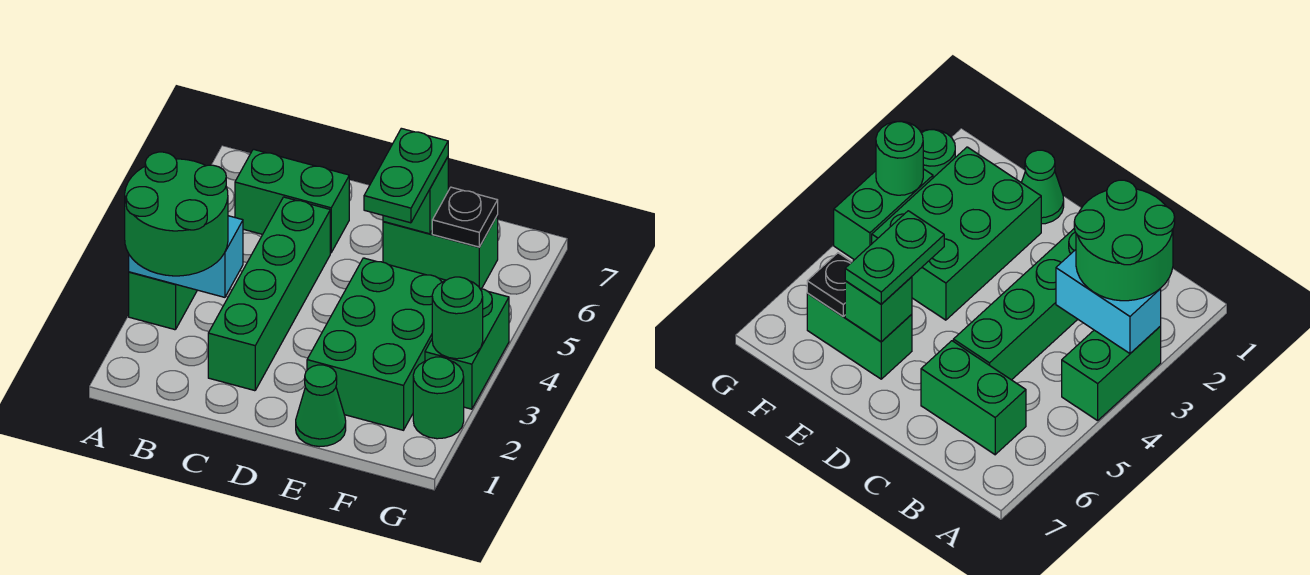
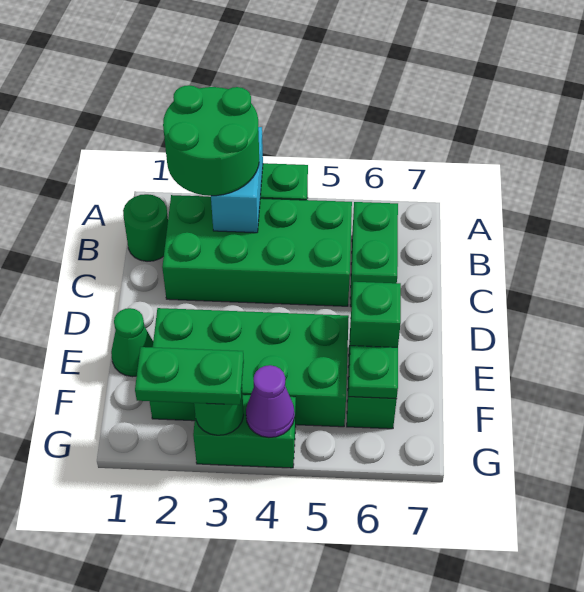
green 1x4 brick [208,197,330,391] -> green 2x4 brick [162,195,352,306]
green 2x3 brick [307,258,446,430] -> green 2x4 brick [150,308,349,427]
green 1x2 plate [364,128,448,223] -> green 1x2 plate moved to [135,347,244,405]
black 1x1 plate [432,187,498,247] -> green 1x1 plate [349,346,398,399]
green 1x1 round brick [413,357,464,439] -> green 1x1 round brick moved to [123,194,168,261]
none -> purple 1x1 cone [246,365,295,438]

